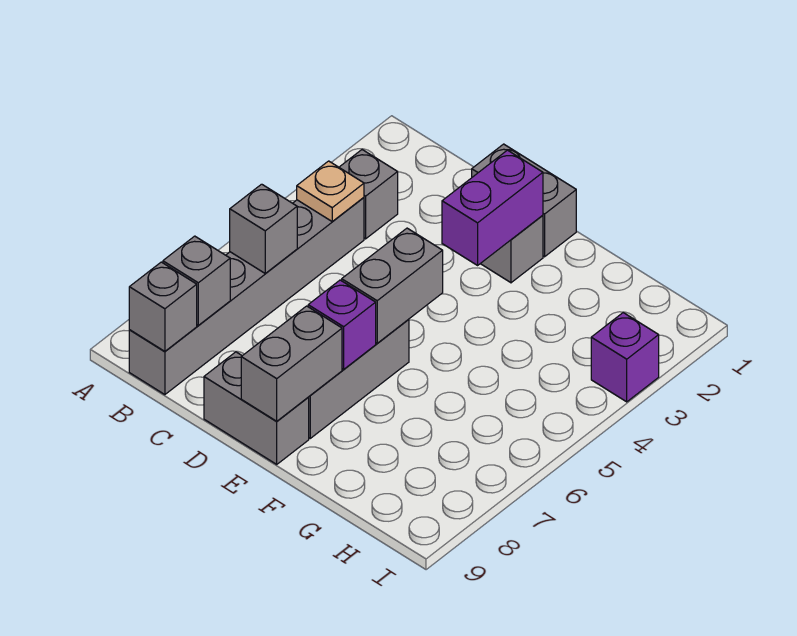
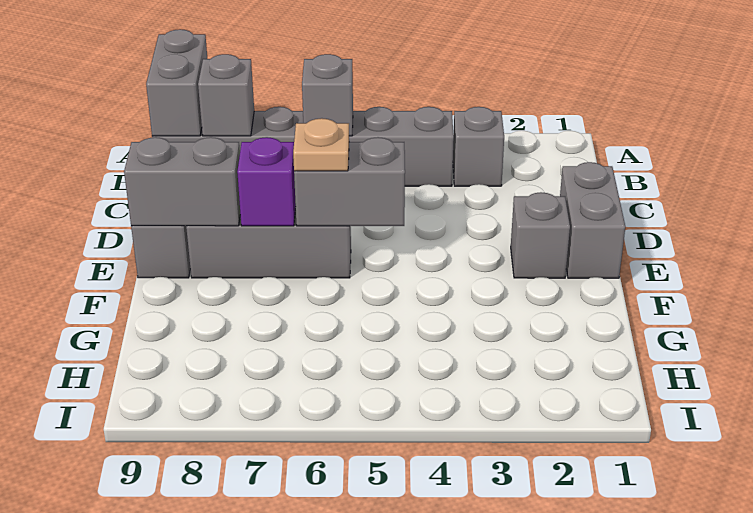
tan 1x1 plate [297,161,364,222] -> tan 1x1 plate moved to [293,118,349,171]
grey 1x1 brick [129,262,197,352] -> grey 1x2 brick [146,29,207,136]
purple 1x2 brick [442,150,543,265] -> none
purple 1x1 brick [591,313,659,402] -> none

